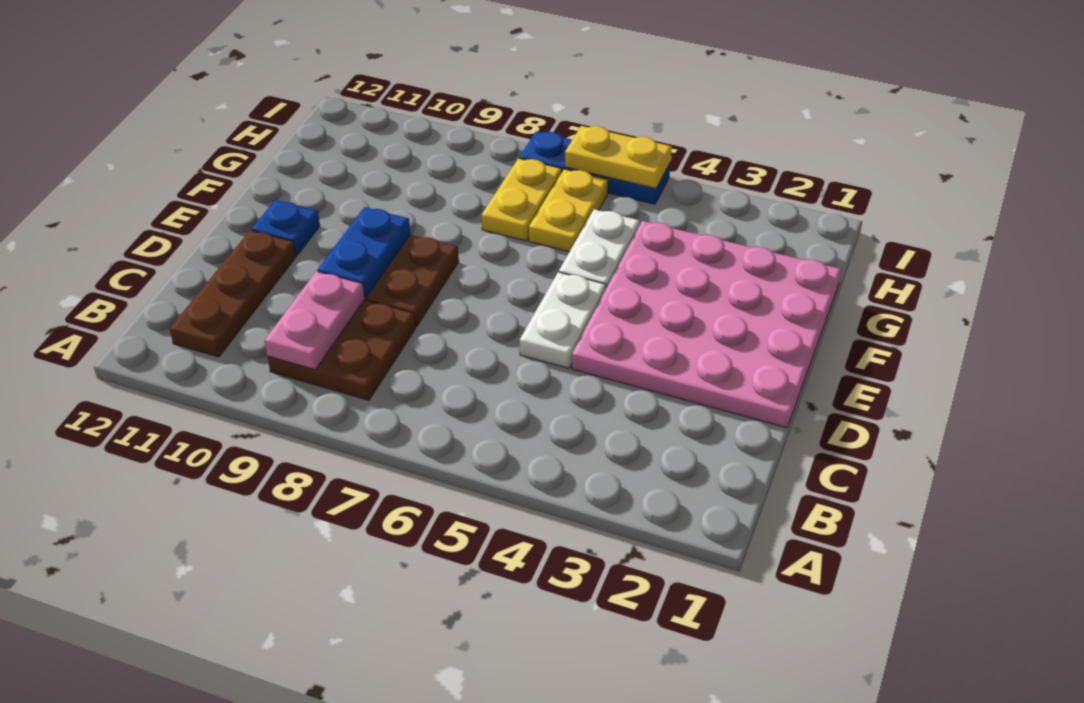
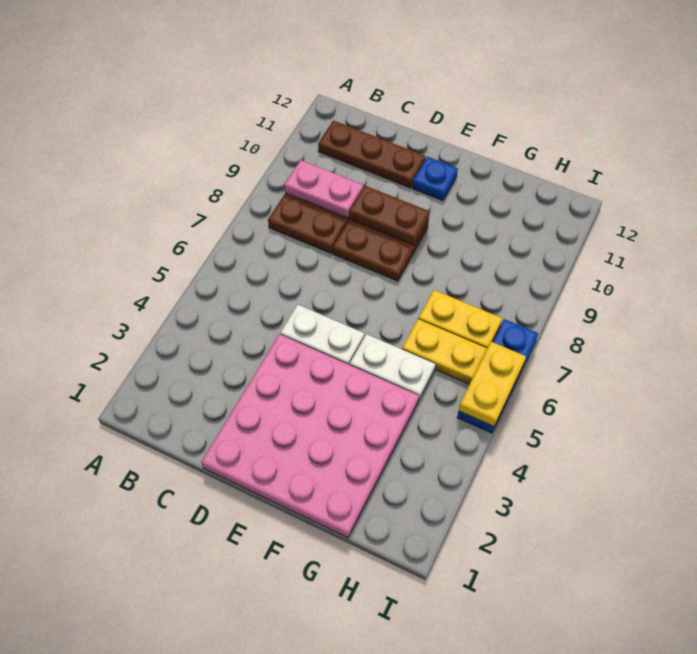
blue 1x2 plate [317,207,410,298] -> brown 1x2 plate [349,186,430,245]

